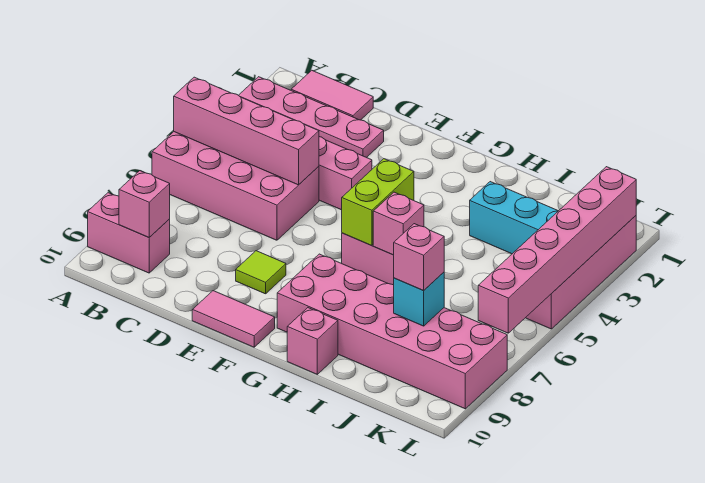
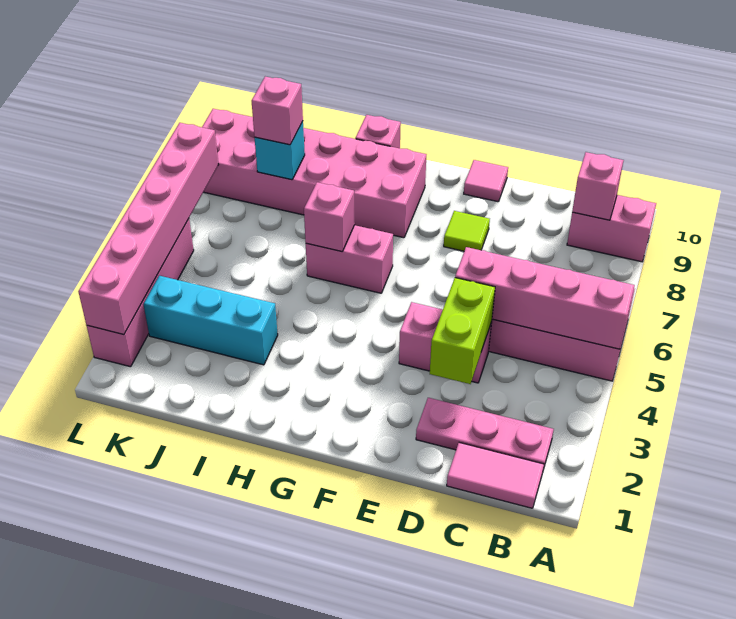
pink 1x4 plate [239,77,384,158] -> pink 1x3 plate [416,398,554,469]
pink 1x2 tile [192,291,275,347] -> pink 1x1 tile [464,160,508,202]
lime 1x2 brick [342,159,414,246] -> lime 1x2 brick moved to [430,278,495,384]

